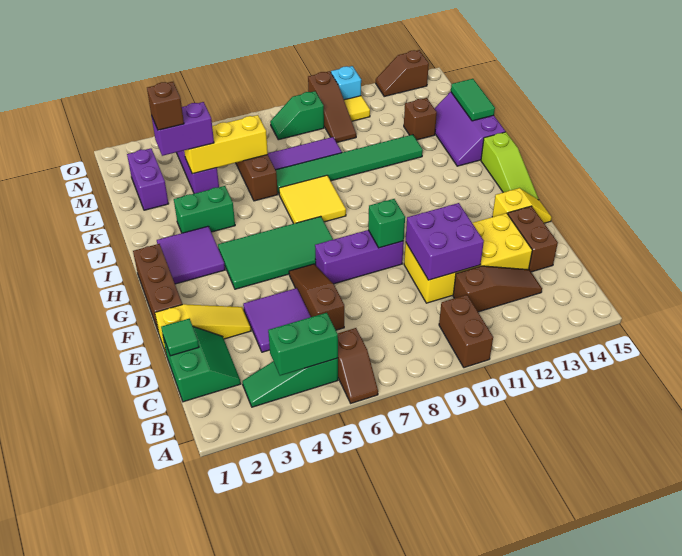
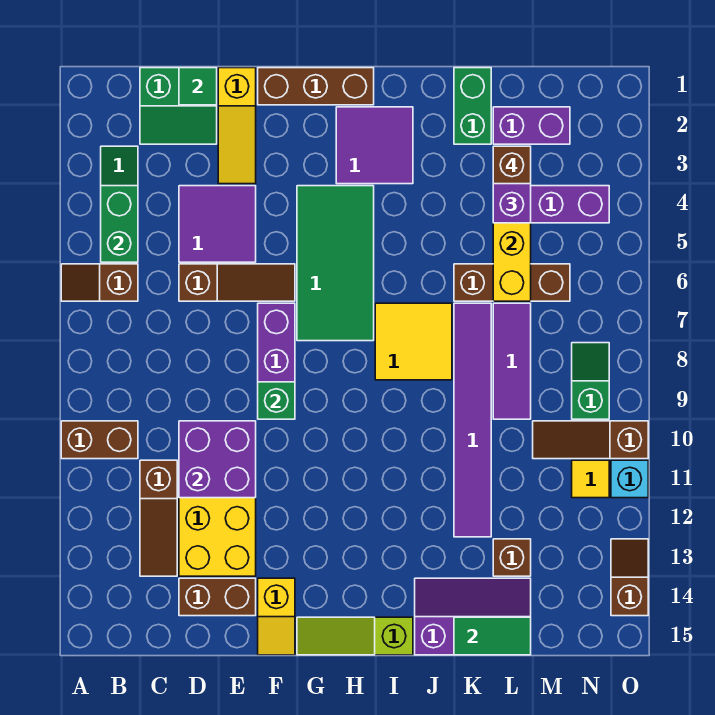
green 1x2 brick [174,186,235,233] -> green 1x2 brick moved to [454,68,491,144]
green 1x6 tile [276,135,423,194] -> purple 1x6 tile [454,303,491,537]

